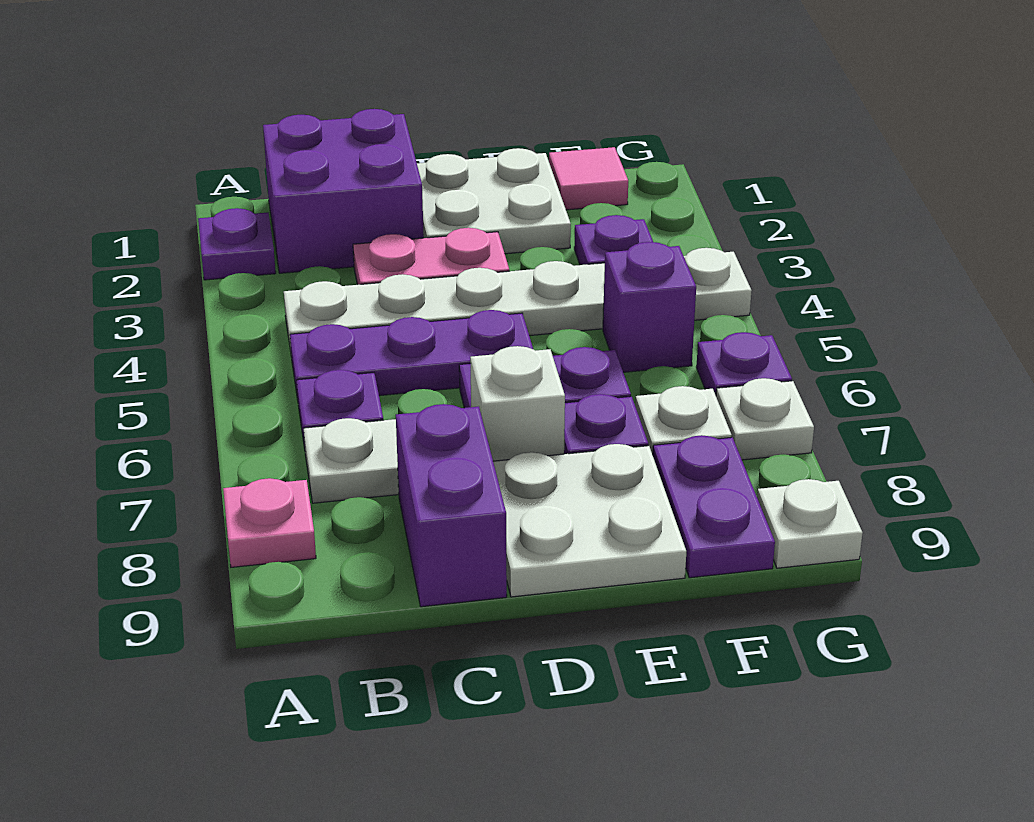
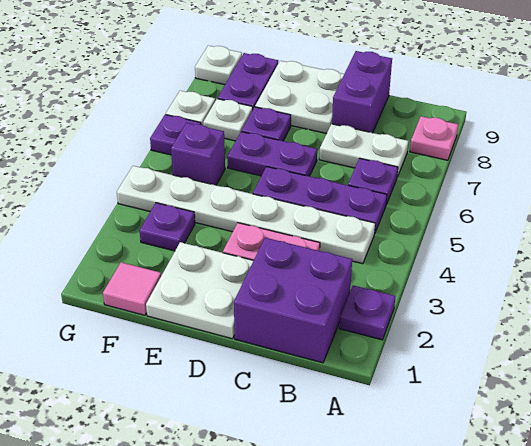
white 1x1 brick [470,346,565,461] -> none

